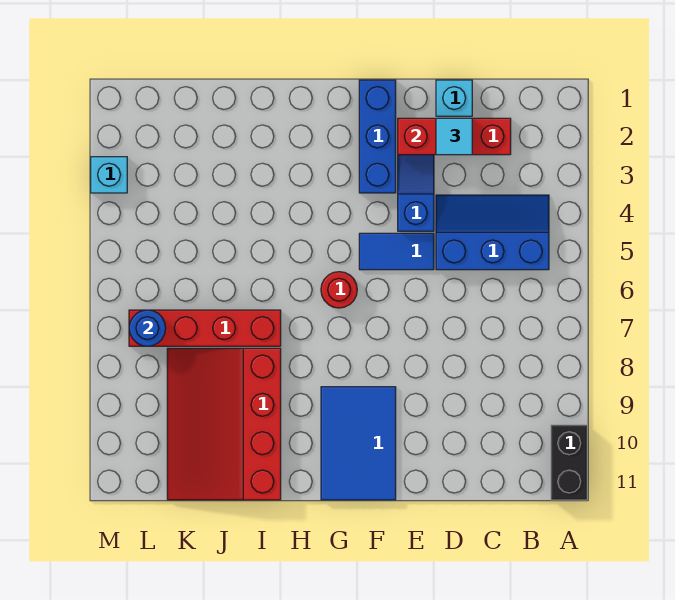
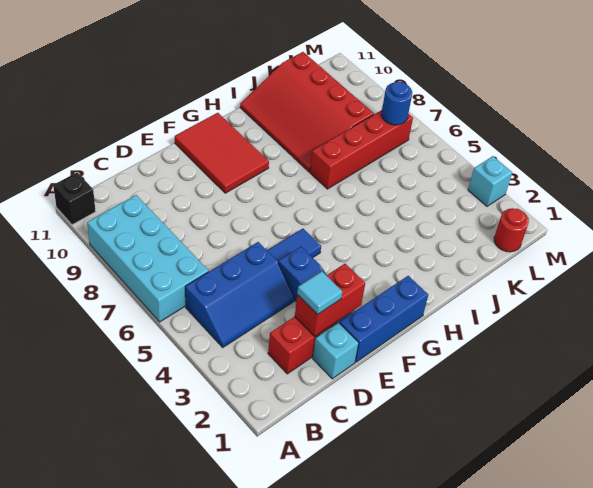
none -> cyan 2x4 brick [87,195,208,322]
black 1x2 brick [551,425,587,500] -> black 1x1 brick [53,172,96,225]
blue 1x3 brick [359,80,396,193] -> blue 1x3 brick turned to [340,276,428,362]
blue 2x3 tile [321,387,396,500] -> red 2x3 tile [175,113,269,193]
red 1x1 round brick [321,272,357,308] -> red 1x1 round brick moved to [494,208,529,252]
red 3x4 slope [167,348,281,500] -> red 3x4 slope turned to [240,52,374,172]

